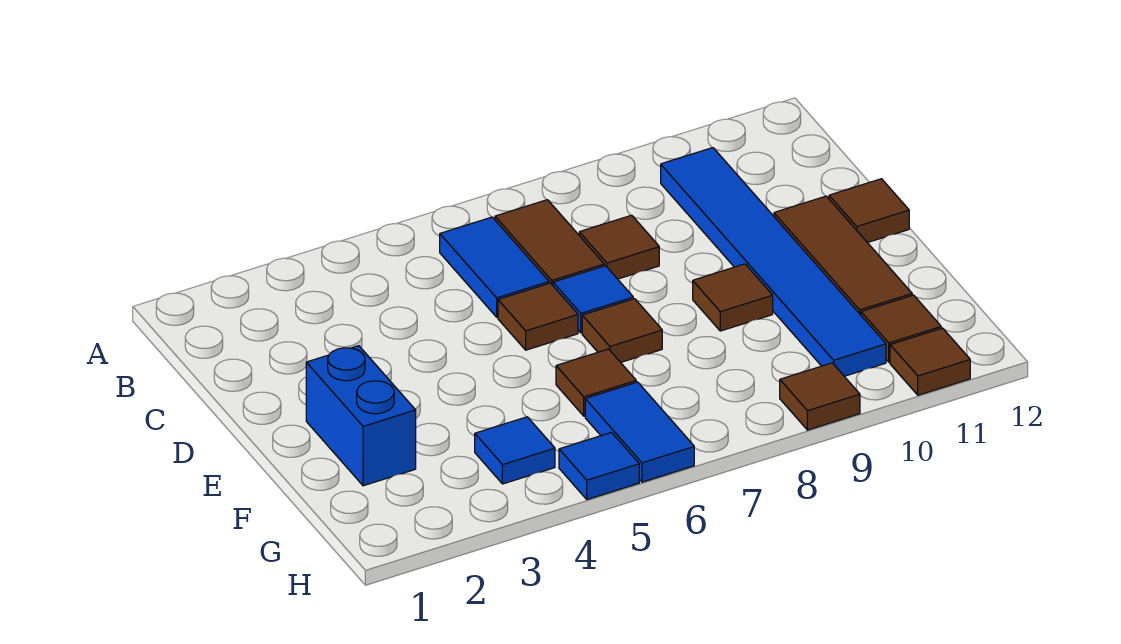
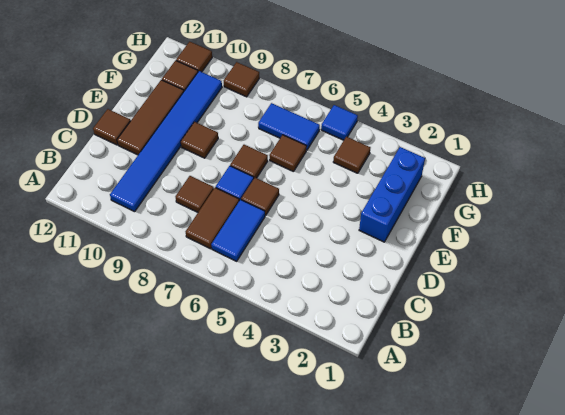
blue 1x2 brick [306,346,416,486] -> blue 1x3 brick [359,147,425,242]
blue 1x1 tile [475,417,555,484] -> brown 1x1 tile [333,137,371,173]
blue 1x2 tile [585,382,694,482] -> blue 1x2 tile turned to [258,103,320,150]

